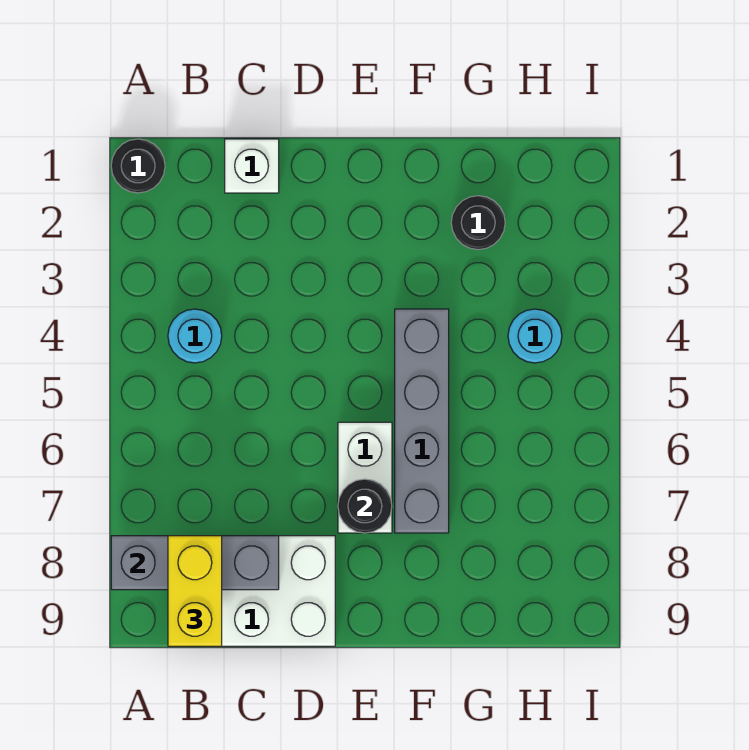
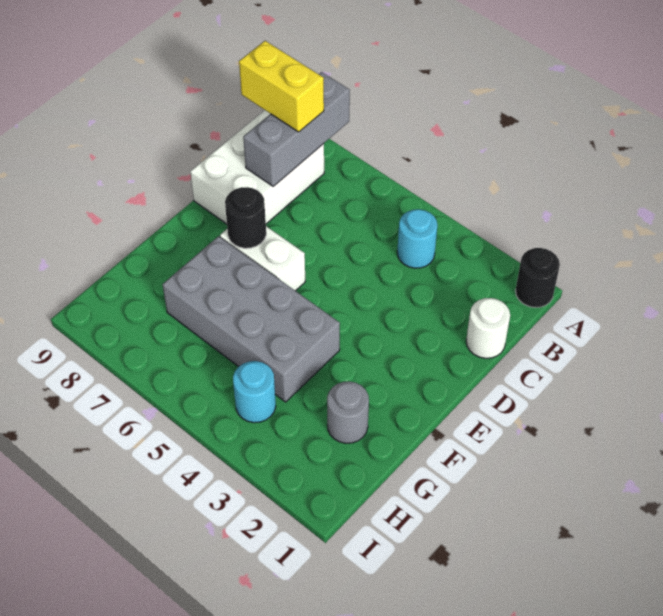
white 1x1 brick [225,139,279,193] -> white 1x1 round brick [466,298,510,358]
grey 1x4 brick [395,309,449,533] -> grey 2x4 brick [163,236,340,402]
black 1x1 round brick [451,196,505,250] -> grey 1x1 round brick [327,381,369,443]

